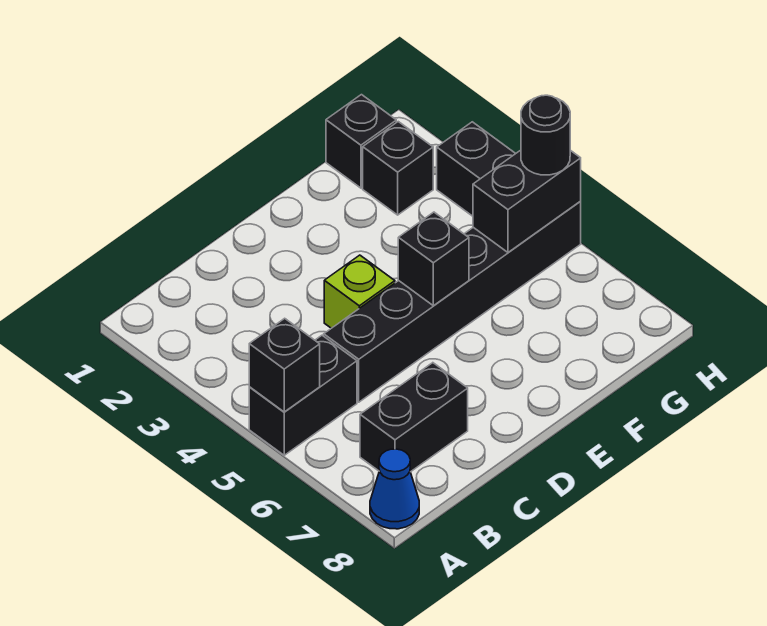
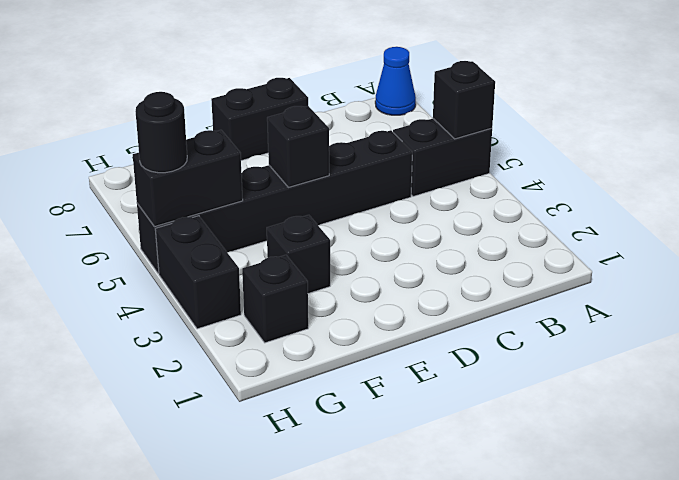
black 1x2 brick [360,363,468,472] -> black 1x2 brick moved to [211,78,308,161]
lime 1x1 brick [324,255,395,328] -> none
black 1x1 brick [326,95,396,188] -> black 1x1 brick moved to [267,215,330,294]

